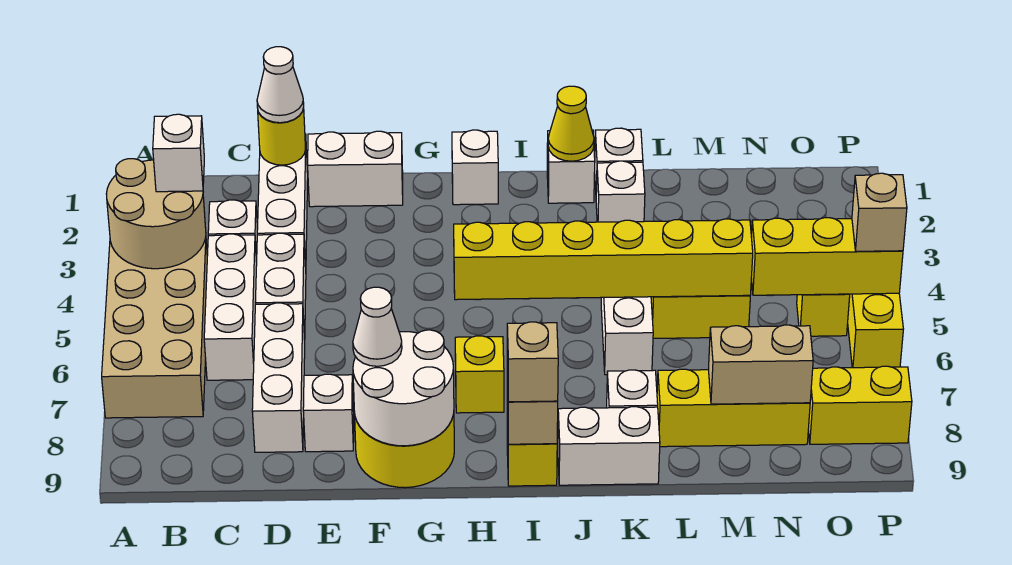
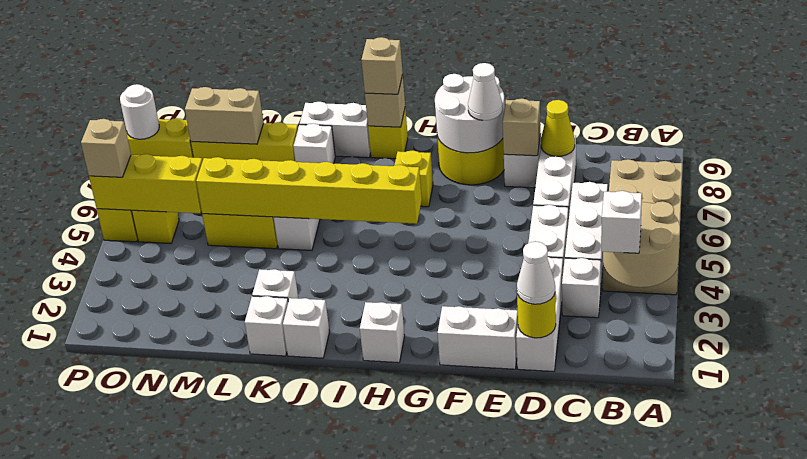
none -> tan 1x1 brick [503,99,541,156]
yellow 1x1 cone [548,86,594,161] -> yellow 1x1 cone moved to [541,100,575,156]
none -> white 1x1 round brick [120,84,159,139]

